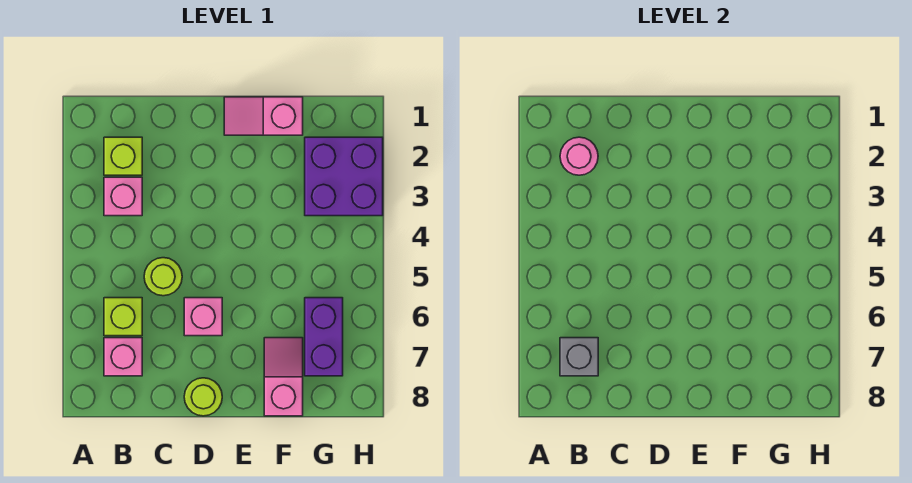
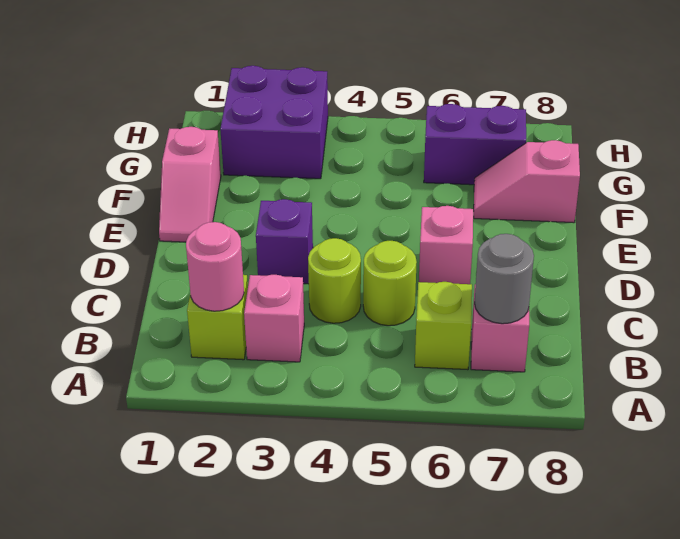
grey 1x1 brick [560,338,598,376] -> grey 1x1 round brick [475,234,534,324]
none -> purple 1x1 brick [256,199,313,284]
lime 1x1 round brick [184,378,222,416] -> lime 1x1 round brick moved to [308,238,361,323]

